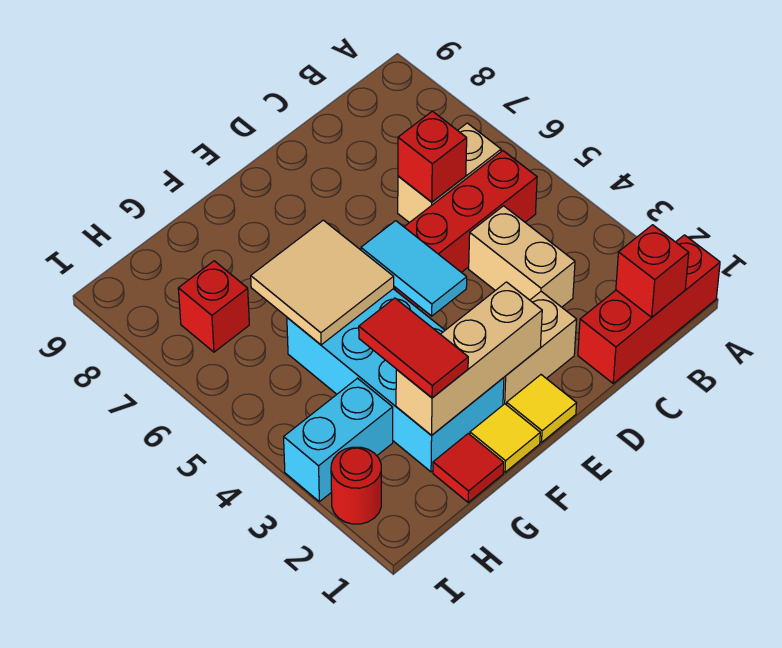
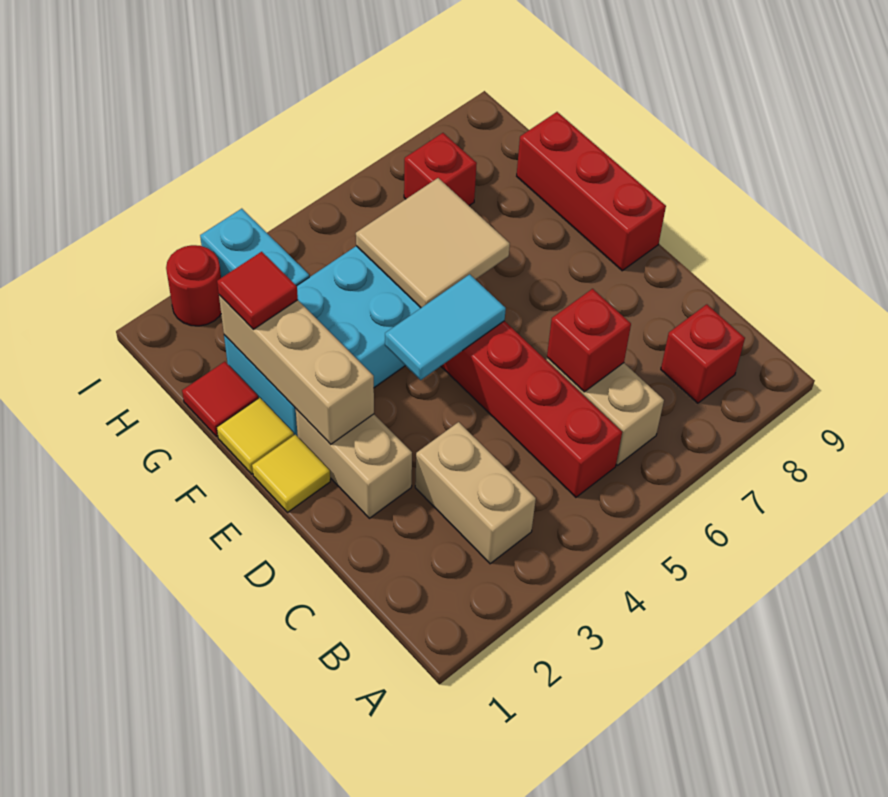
red 1x3 brick [578,235,720,383] -> red 1x3 brick moved to [517,112,666,271]
red 1x1 brick [616,225,689,317] -> red 1x1 brick moved to [661,304,745,403]
tan 1x2 brick [469,206,575,307] -> tan 1x2 brick turned to [415,422,536,564]
red 1x2 tile [359,298,468,398] -> red 1x1 tile [217,252,298,329]

